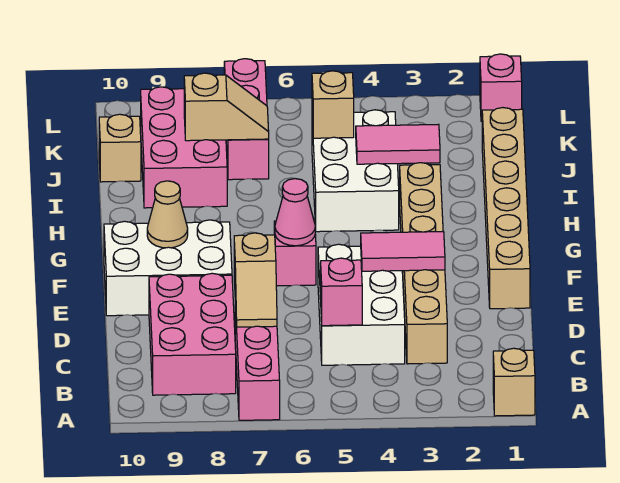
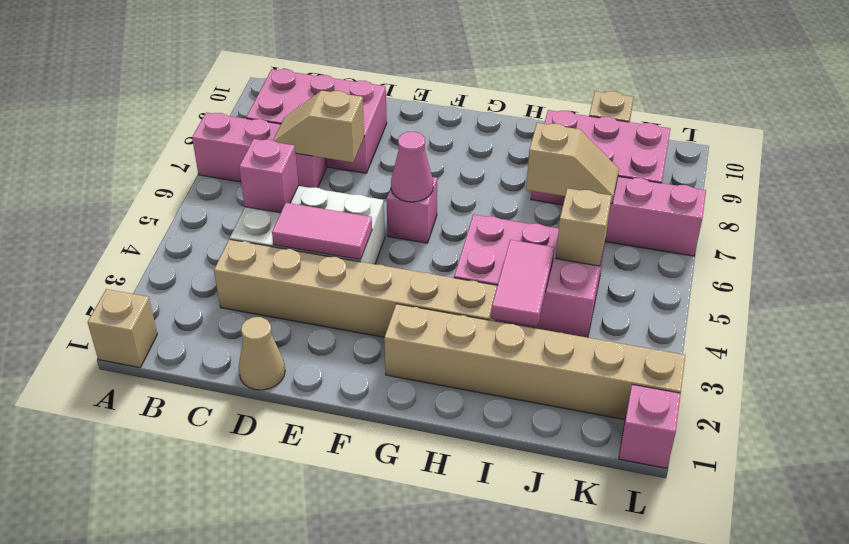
tan 1x6 brick [482,108,530,309] -> tan 1x6 brick moved to [384,304,685,420]
pink 1x2 tile [361,232,445,271] -> pink 1x2 tile turned to [272,203,372,260]
white 2x3 brick [104,220,232,316] -> none
tan 1x1 cone [147,181,188,248] -> tan 1x1 cone moved to [239,317,285,390]
white 2x3 brick [312,110,399,232] -> pink 2x3 brick [454,214,605,338]
tan 1x2 slope [184,73,269,141] -> tan 1x2 slope turned to [526,123,619,204]

